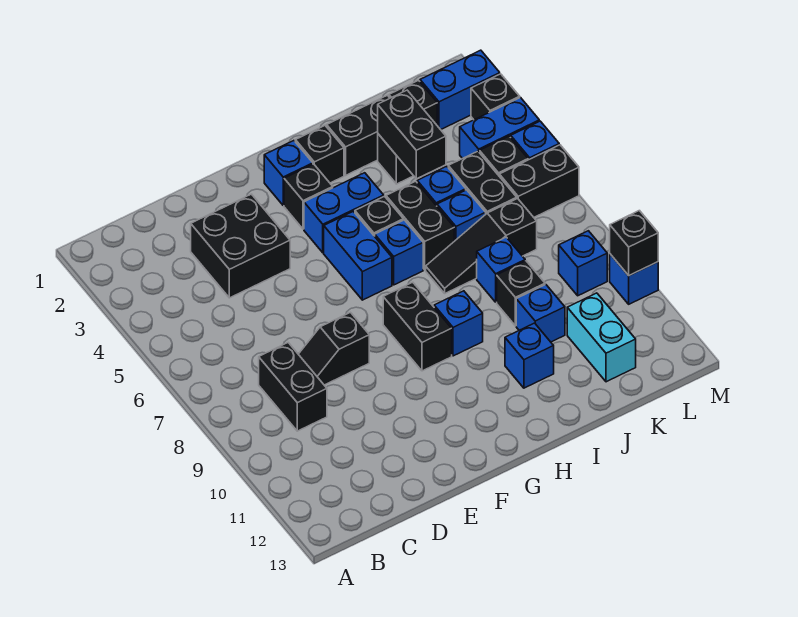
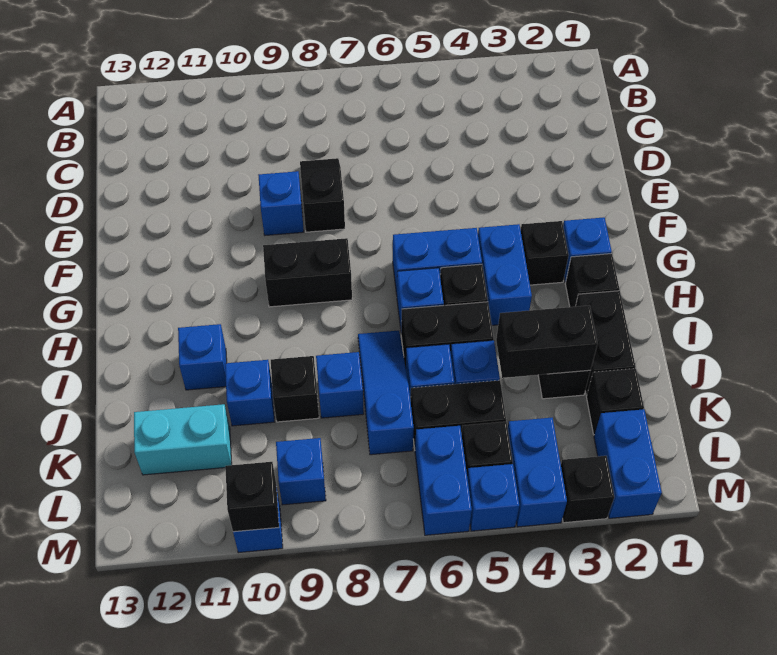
black 1x2 brick [259,343,327,431] -> none
black 2x2 brick [191,194,290,298] -> none
blue 1x1 brick [434,291,483,356] -> blue 1x1 brick moved to [258,171,304,235]
black 1x3 slope [426,199,537,293] -> blue 1x3 slope [358,331,414,455]
black 1x2 brick [499,145,579,217] -> blue 1x2 brick [415,426,472,535]

